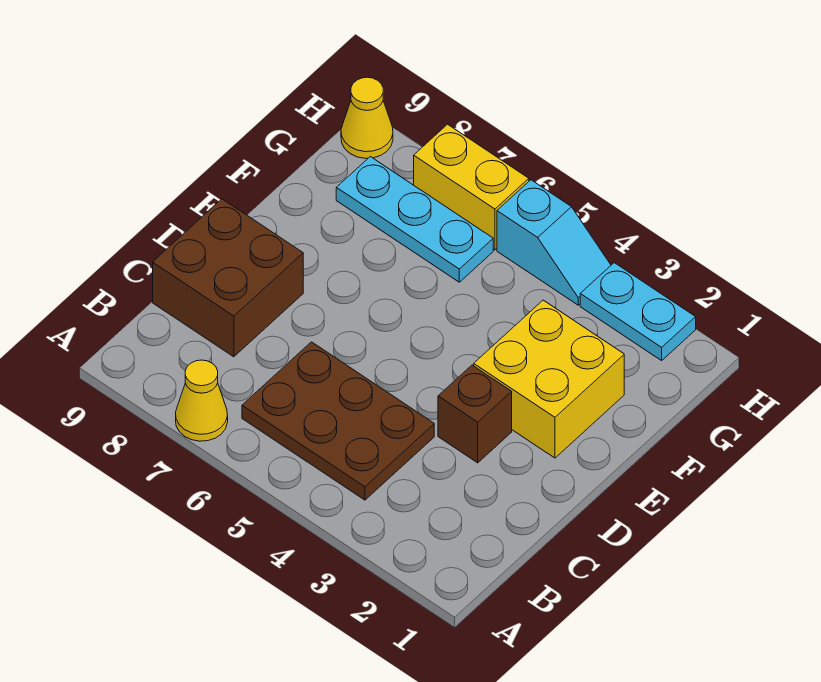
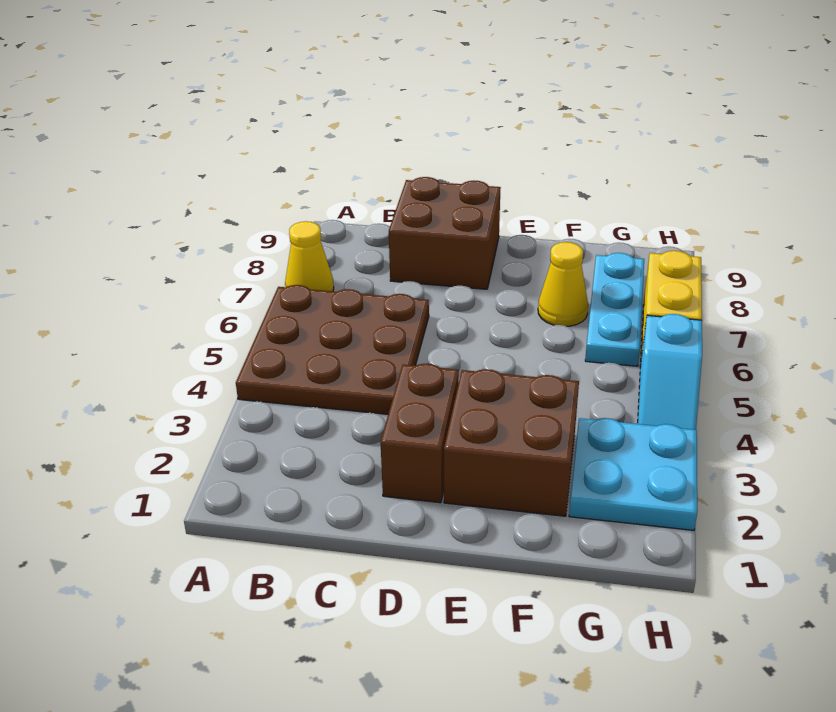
brown 2x3 plate [242,342,434,500] -> brown 3x3 plate [236,285,429,414]
brown 1x1 brick [438,365,512,463] -> brown 1x2 brick [381,364,459,503]
yellow 2x2 brick [474,300,624,458] -> brown 2x2 brick [444,369,579,516]
cyan 1x2 plate [580,263,696,360] -> cyan 2x2 plate [569,418,697,530]
yellow 1x1 cone [341,77,393,158] -> yellow 1x1 cone moved to [538,242,588,326]

